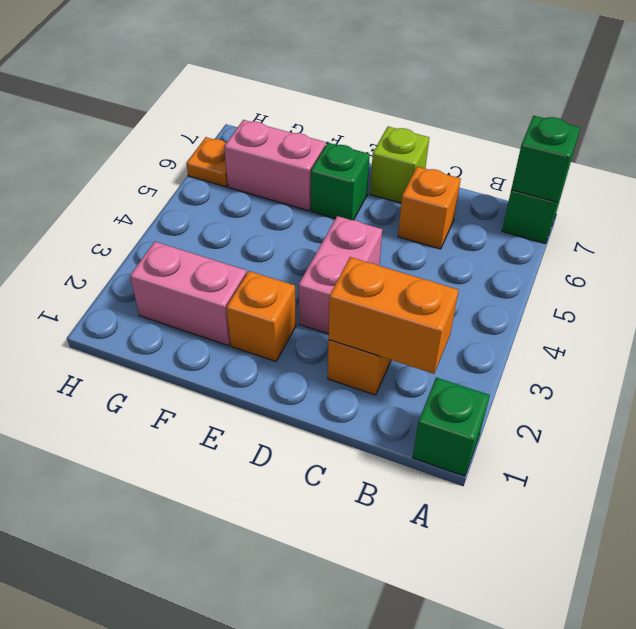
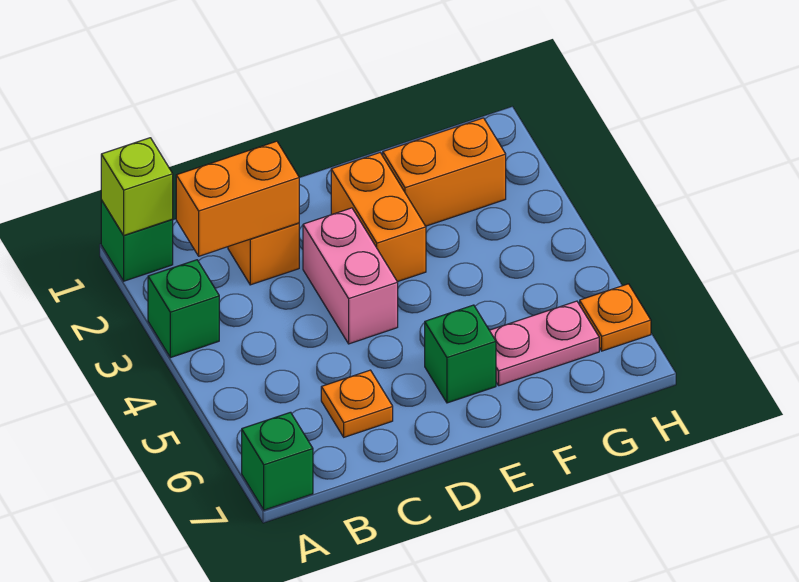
green 1x1 brick [511,116,581,202] -> green 1x1 brick moved to [148,260,219,358]
orange 1x1 brick [398,167,461,249] -> orange 1x1 plate [321,370,393,437]
lime 1x1 brick [370,127,429,203] -> lime 1x1 brick moved to [101,138,173,235]
orange 1x1 brick [226,271,296,361] -> orange 1x2 brick [331,153,426,282]
pink 1x2 brick [130,242,247,346] -> orange 1x2 brick [383,118,506,226]
pink 1x2 brick [224,120,326,211] -> pink 1x2 plate [490,301,599,386]

